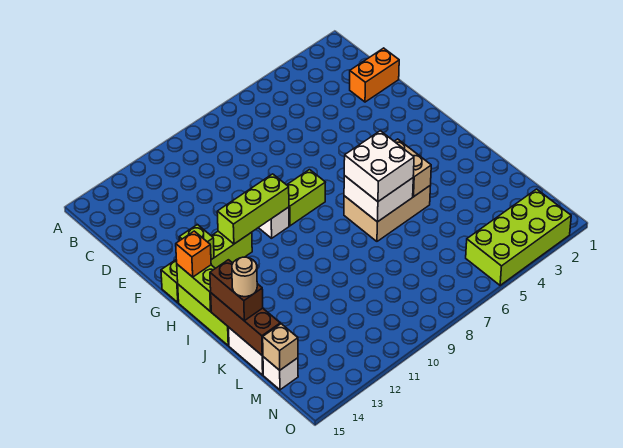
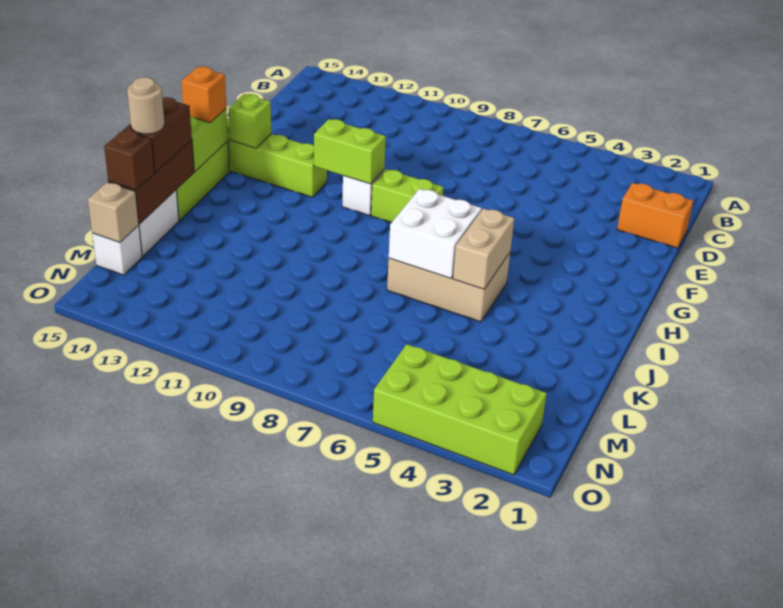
lime 1x3 brick [217,174,289,244] -> lime 1x2 brick [314,119,386,184]
white 2x2 brick [344,131,414,202] -> none
none -> brown 1x1 brick [104,130,155,190]

